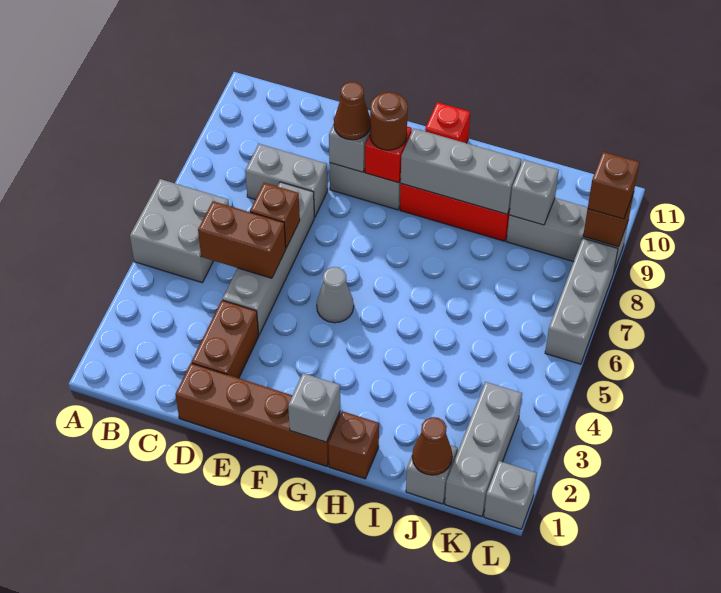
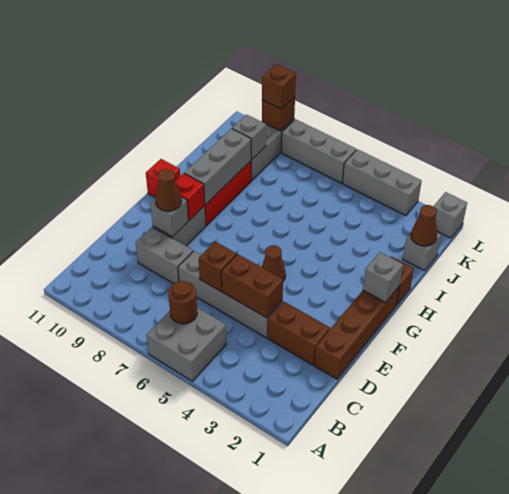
brown 1x2 brick [198,201,286,278] -> brown 1x2 brick turned to [221,254,283,318]
grey 1x2 brick [245,144,328,217] -> grey 1x2 brick turned to [136,227,193,284]
grey 1x1 cone [317,267,354,323] -> brown 1x1 cone [262,245,286,281]
brown 1x1 round brick [370,92,408,150] -> brown 1x1 round brick moved to [168,281,197,324]
grey 1x3 brick [445,382,522,517] -> grey 1x3 brick moved to [343,149,422,215]

